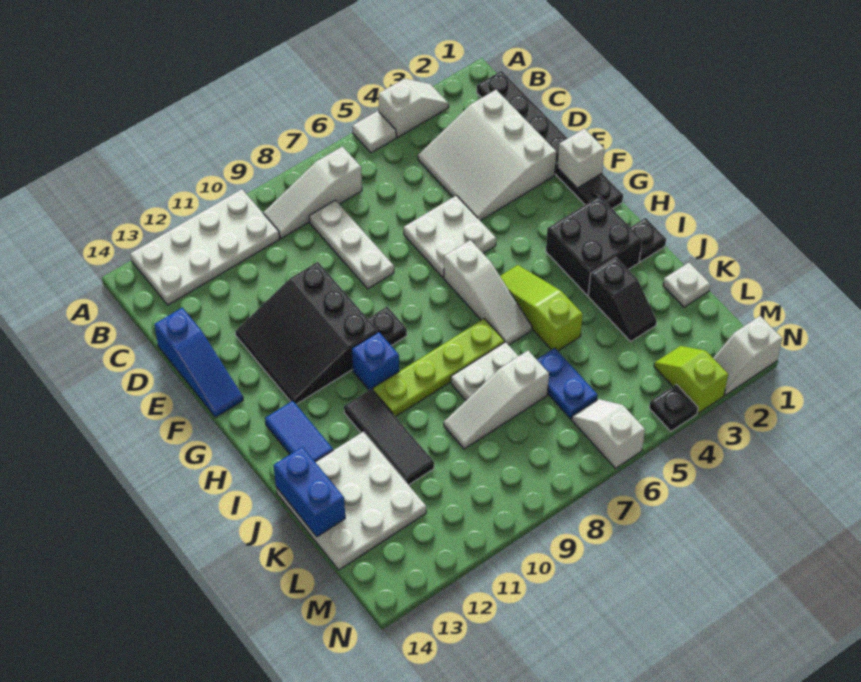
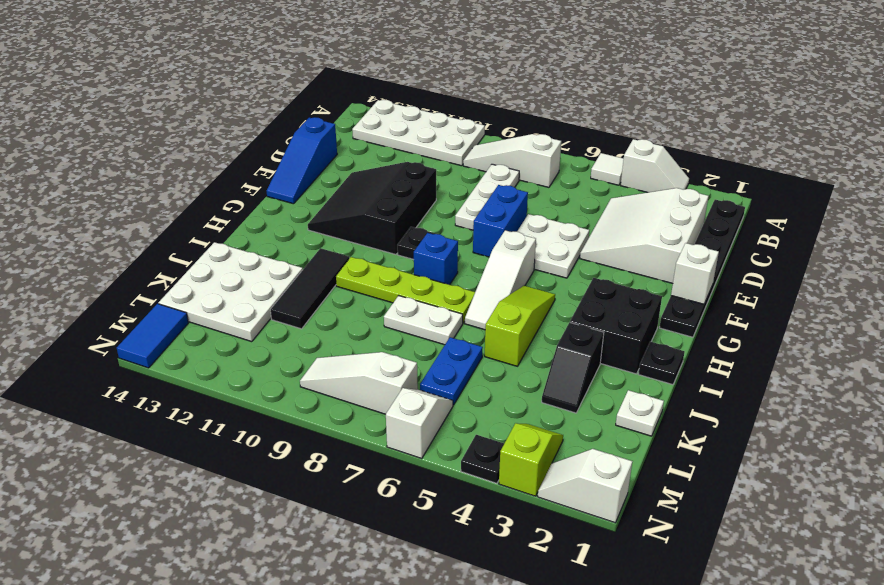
blue 1x1 brick [352,332,399,390] -> blue 1x1 brick moved to [414,233,458,285]
blue 1x2 tile [265,401,333,462] -> blue 1x2 tile moved to [117,304,188,368]
blue 1x2 brick [274,447,345,537] -> blue 1x2 brick moved to [473,185,528,257]
white 1x3 slope [444,351,549,449] -> white 1x3 slope moved to [300,352,418,414]

